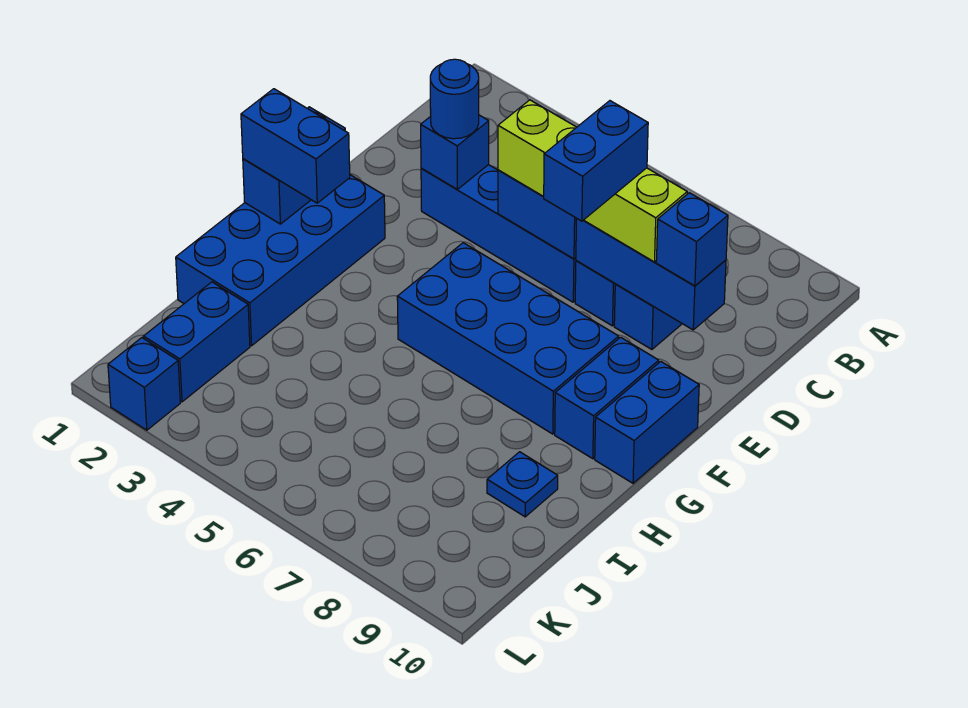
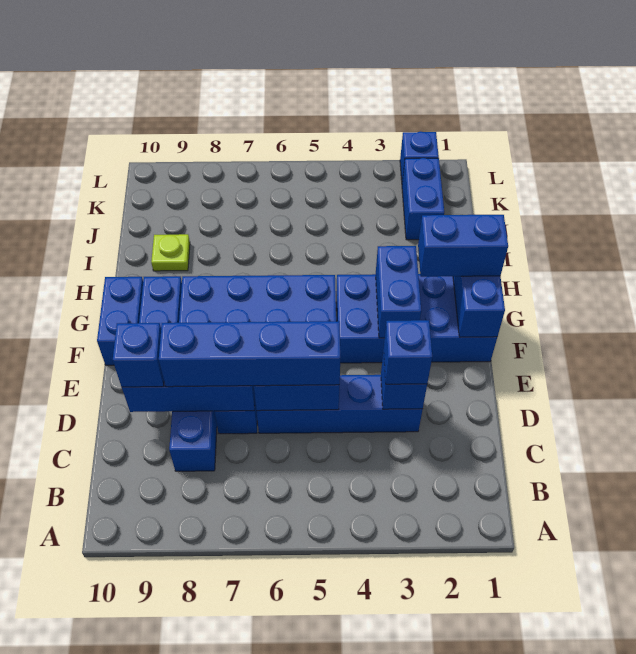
blue 1x1 round brick [430,59,479,139] -> blue 1x1 brick [384,320,432,384]
lime 1x4 brick [498,100,687,262] -> blue 1x4 brick [159,321,340,387]
blue 1x2 brick [544,101,648,221] -> blue 1x2 brick moved to [376,246,421,338]
blue 2x4 brick [176,175,385,346] -> blue 2x4 brick turned to [336,274,497,363]
blue 1x1 plate [487,452,558,517] -> lime 1x1 plate [151,234,190,271]

